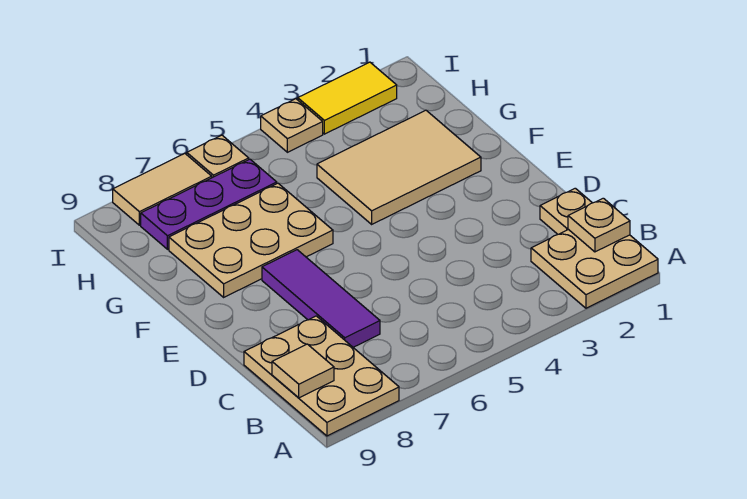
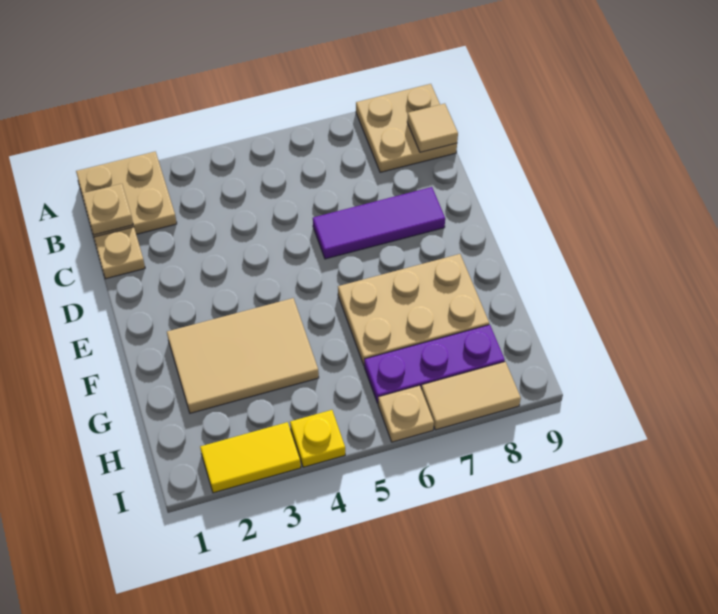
tan 2x3 plate [244,316,399,436] -> tan 2x2 plate [356,84,457,172]
purple 1x3 tile [262,250,380,347] -> purple 1x3 tile turned to [313,187,445,259]
tan 1x1 plate [261,99,323,152] -> yellow 1x1 plate [290,410,345,467]

